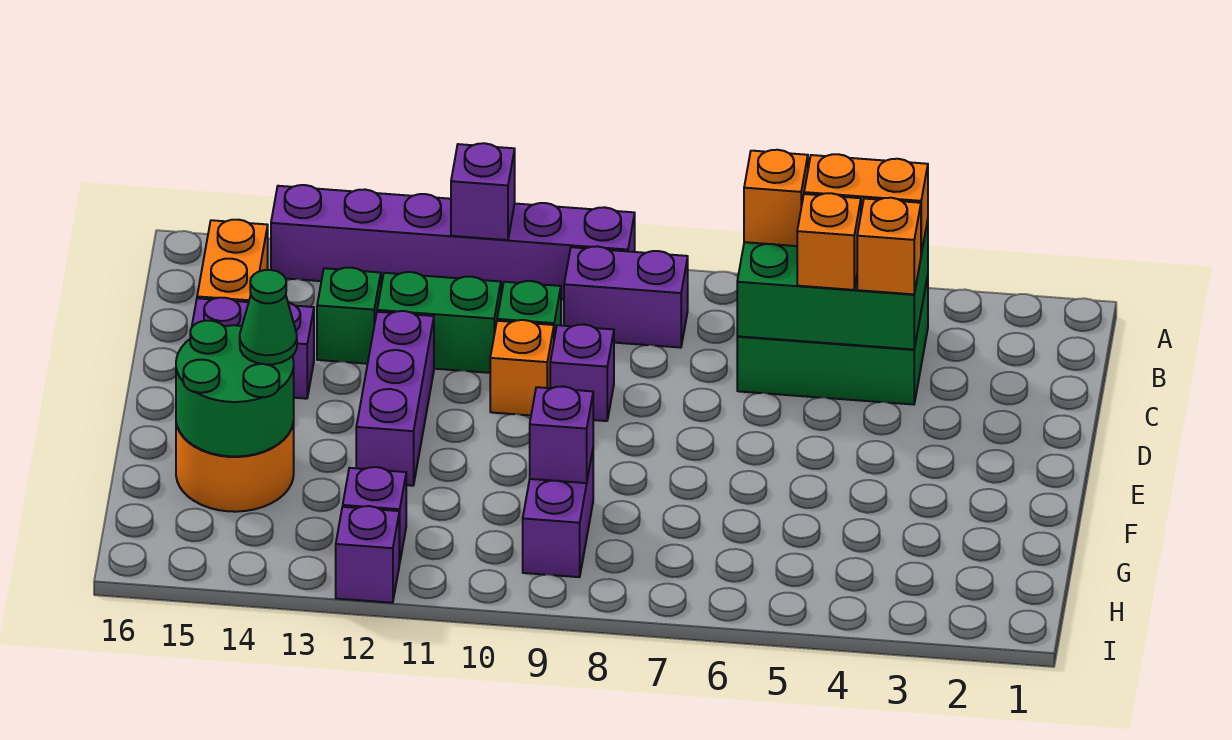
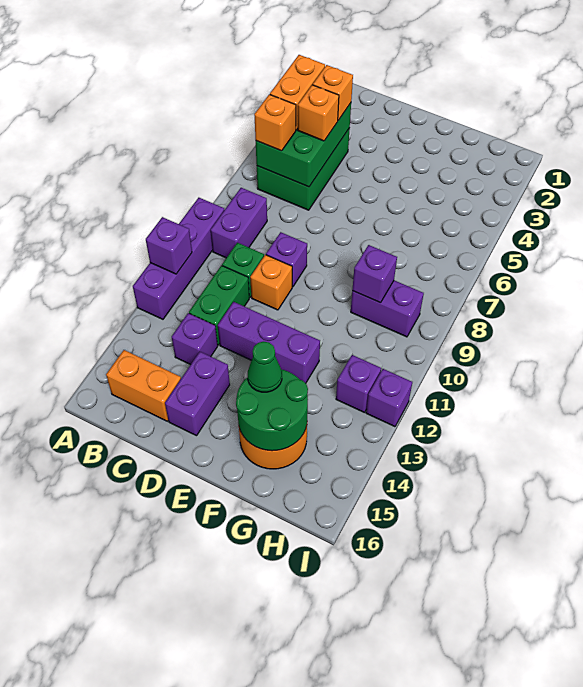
purple 1x6 brick [271,185,635,299] -> purple 1x4 brick [133,198,224,319]
green 1x1 brick [317,268,381,364] -> purple 1x1 brick [172,313,218,365]

